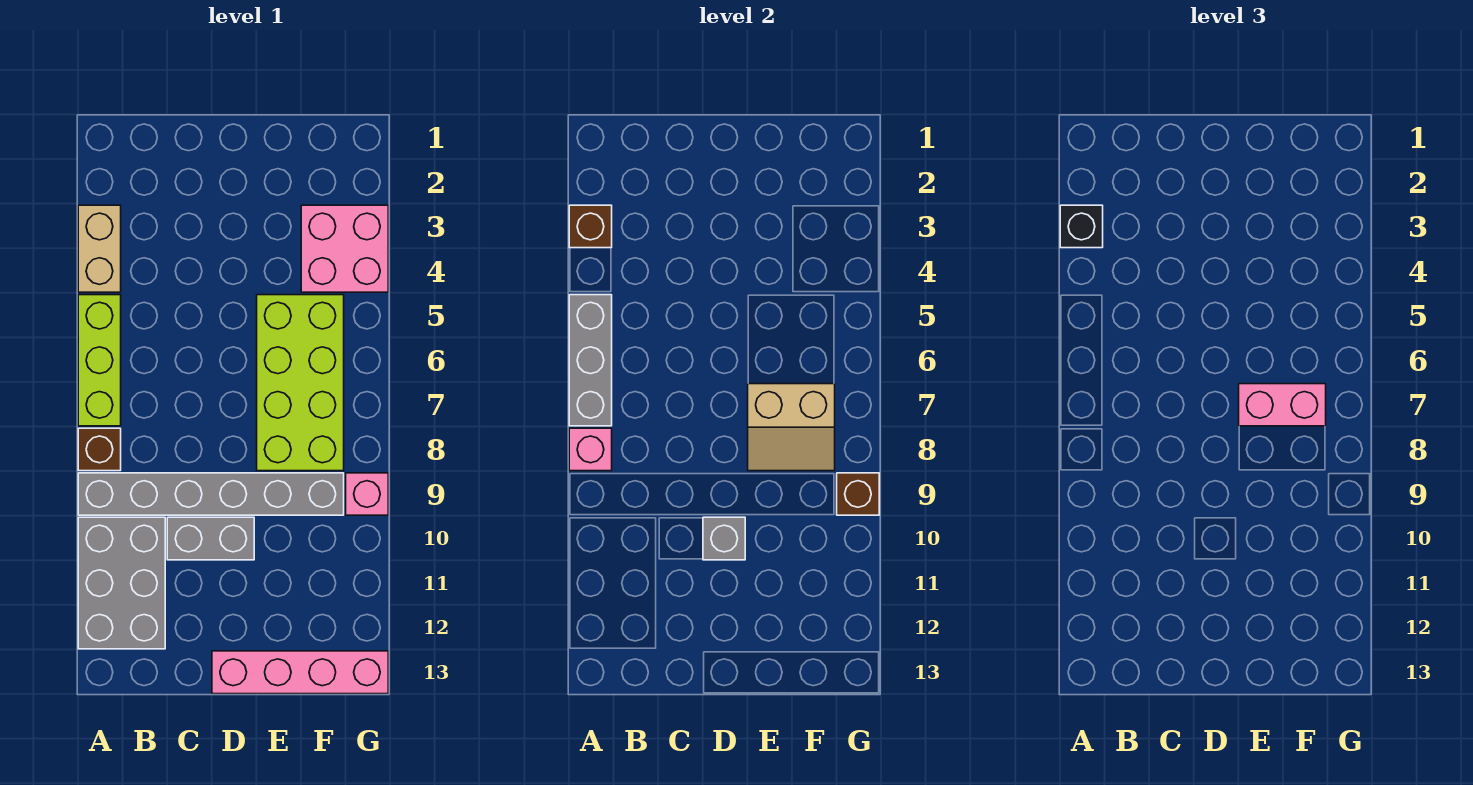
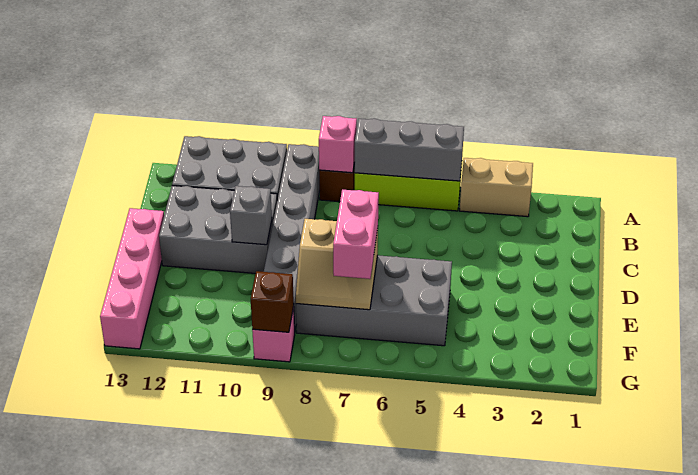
brown 1x1 brick [569,205,612,248] -> none
black 1x1 brick [1060,205,1103,248] -> none
grey 1x2 brick [167,517,254,560] -> grey 2x3 brick [159,186,277,273]
lime 2x4 brick [257,295,344,471] -> grey 2x4 brick [296,255,452,346]
tan 2x2 slope [748,384,835,471] -> tan 2x2 slope turned to [296,219,378,310]
pink 2x2 brick [301,205,388,292] -> none

